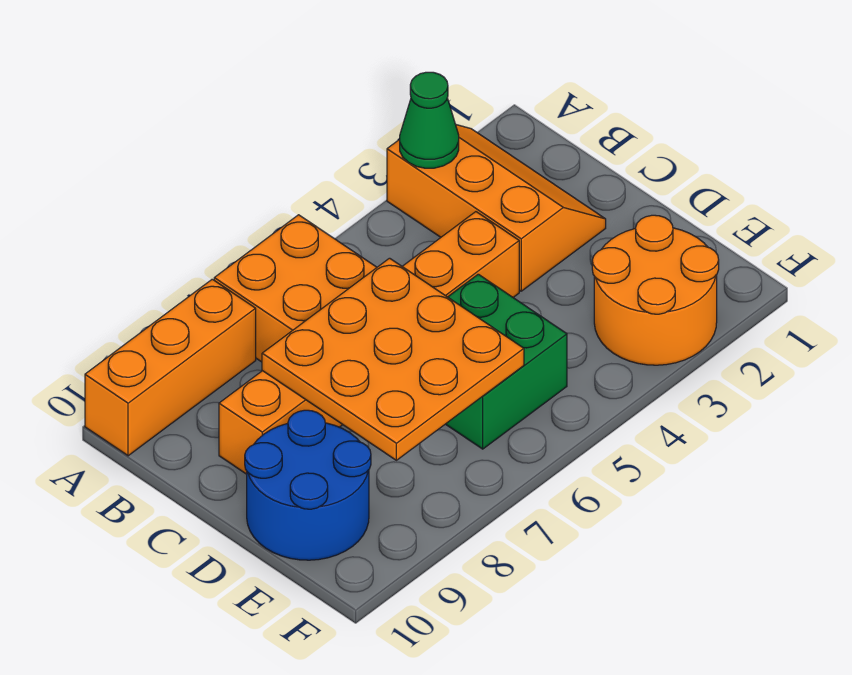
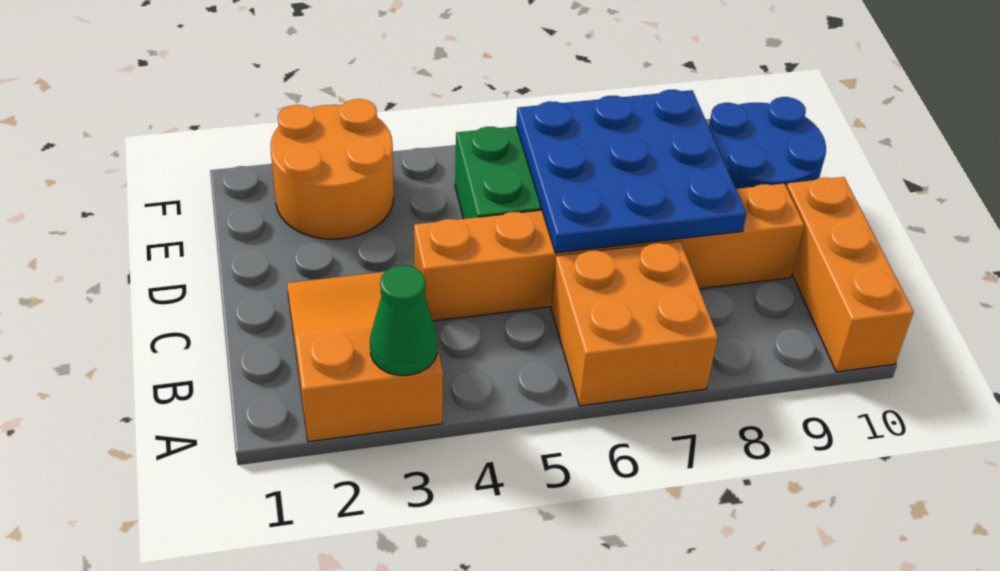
orange 2x3 slope [387,125,606,291] -> orange 2x3 slope turned to [287,272,443,442]
orange 1x3 brick [85,279,256,456] -> orange 1x3 brick turned to [787,177,914,372]
orange 3x3 plate [262,258,524,460] -> blue 3x3 plate [516,90,747,253]

